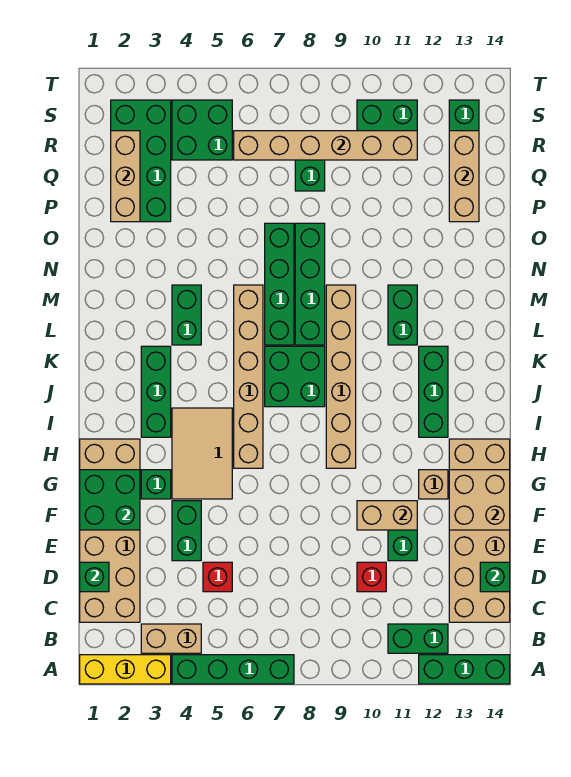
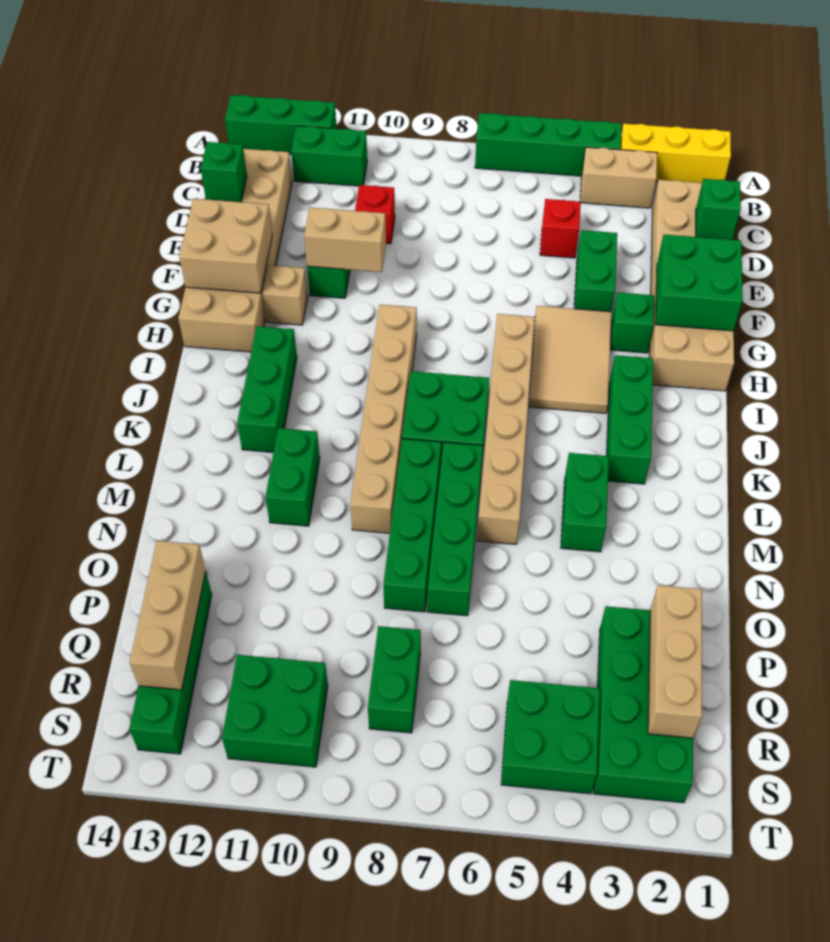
tan 1x6 brick [234,131,417,160] -> none

